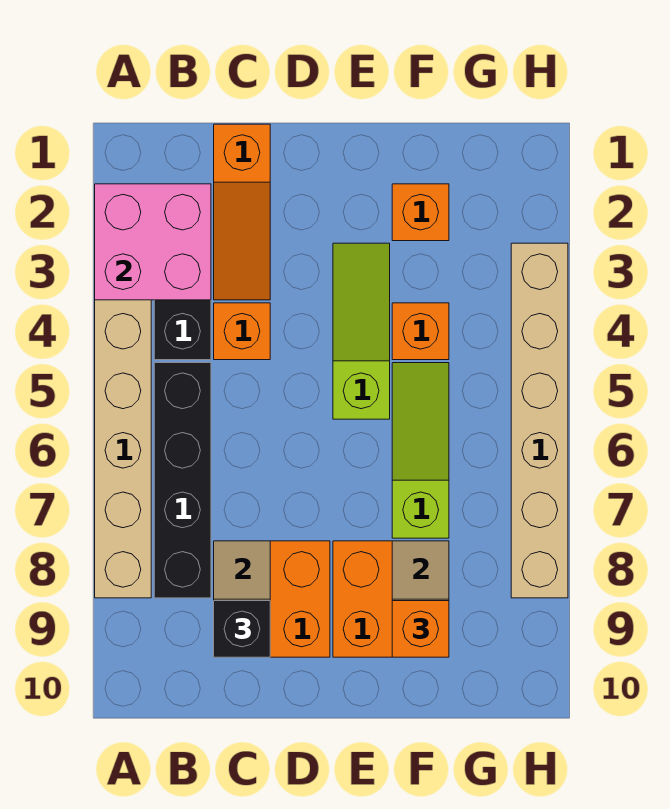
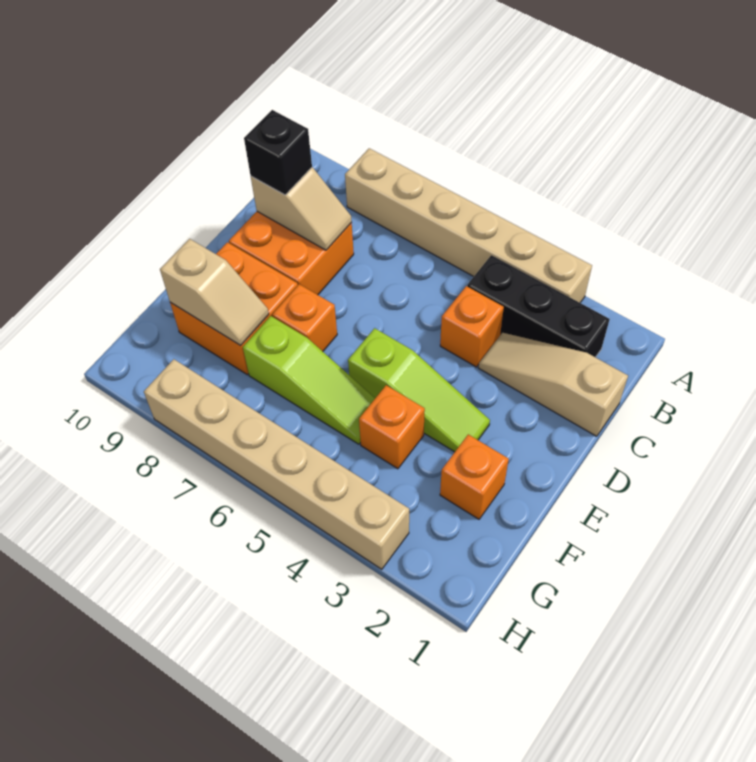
pink 2x2 brick [95,184,211,300] -> none
black 1x4 brick [154,363,211,598] -> none
orange 1x3 slope [214,124,270,300] -> tan 1x3 slope [478,333,628,436]
orange 1x1 brick [392,601,449,657] -> orange 1x1 brick moved to [272,284,337,351]

